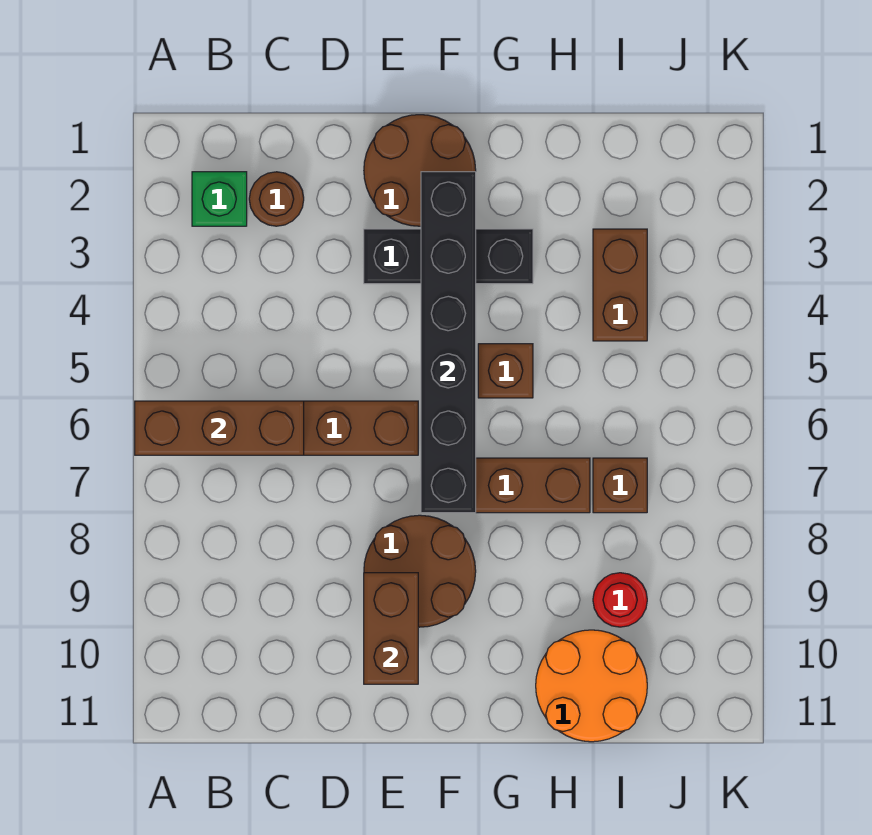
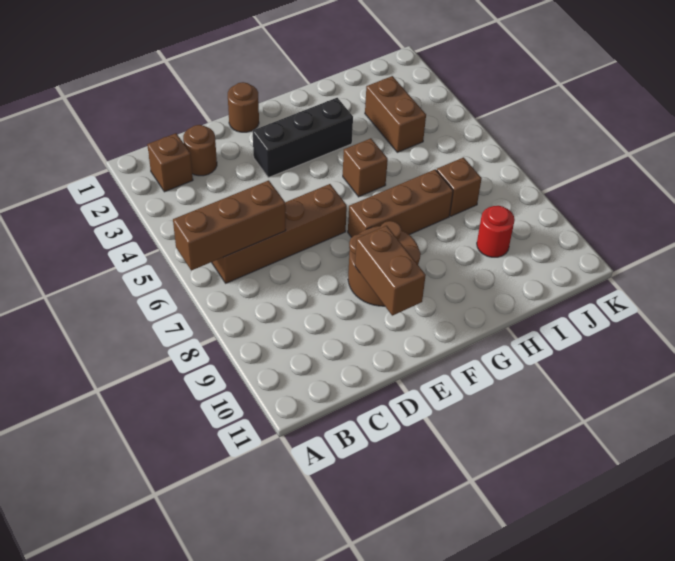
green 1x1 brick [192,172,247,226] -> brown 1x1 brick [147,133,193,192]
brown 2x2 round brick [364,115,476,226] -> brown 1x1 round brick [228,82,259,132]
black 1x6 brick [421,172,476,513] -> none
orange 2x2 round brick [536,630,647,742] -> none

